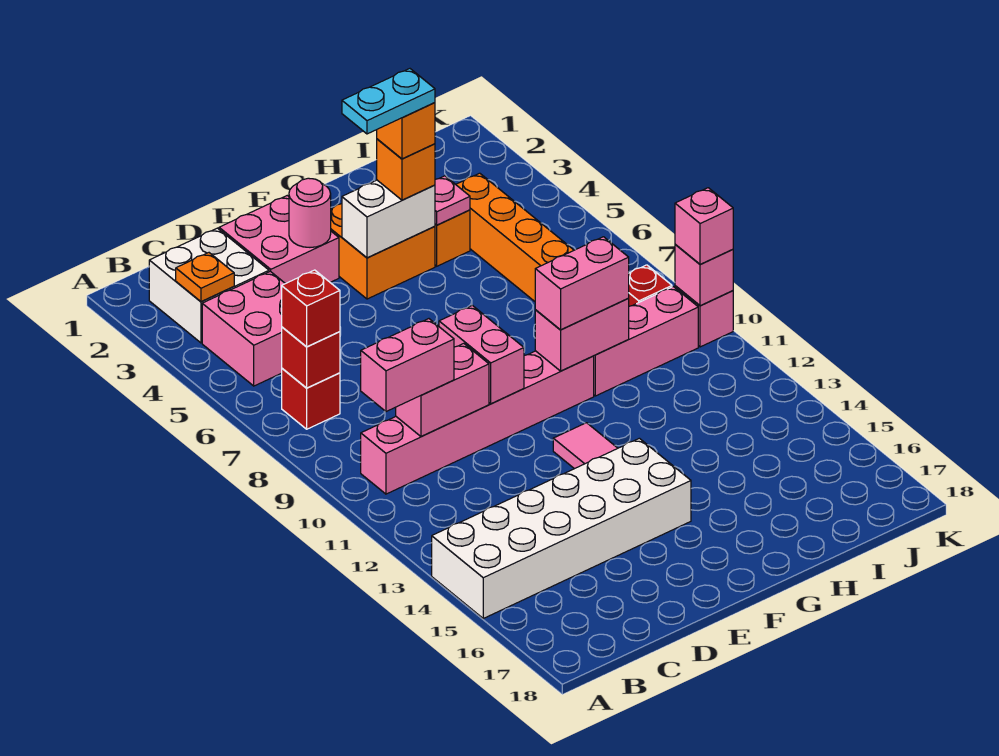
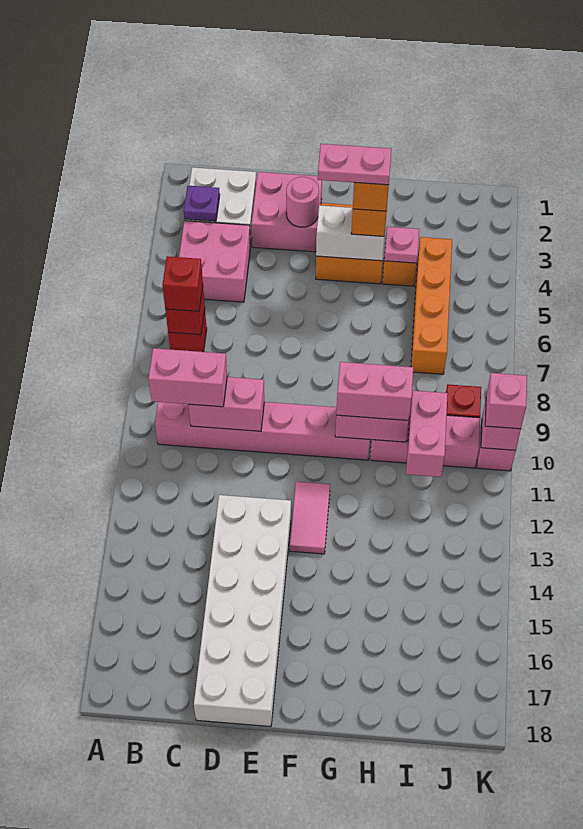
white 2x6 brick [432,438,691,618] -> white 2x6 brick turned to [194,495,291,727]
orange 1x1 plate [176,253,234,302] -> purple 1x1 plate [184,186,220,221]
pink 1x2 brick [439,305,524,404] -> pink 1x2 brick moved to [406,391,448,477]
cyan 1x2 plate [342,69,435,134] -> pink 1x2 plate [318,144,391,185]

